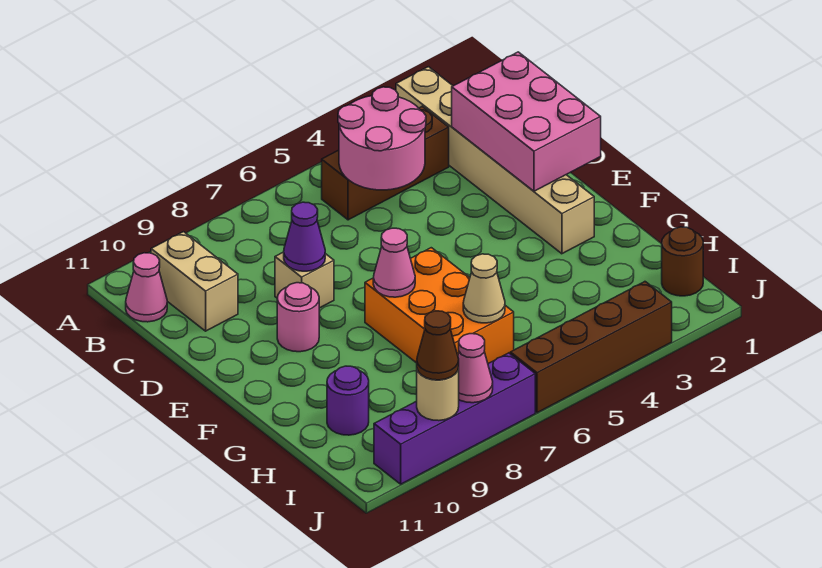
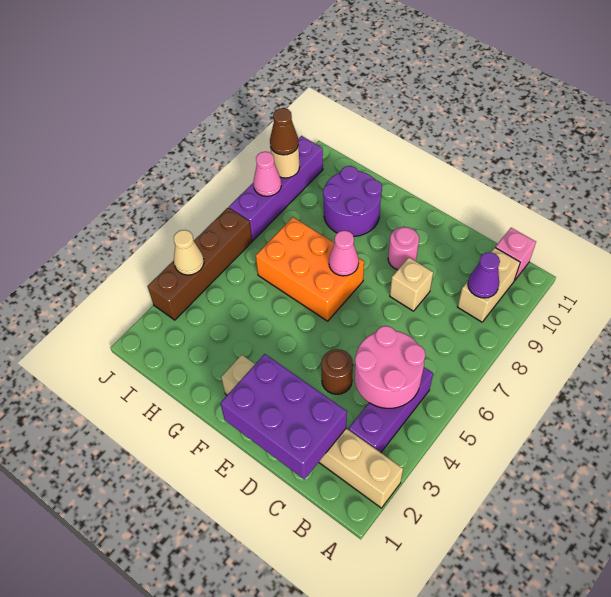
brown 1x3 brick [322,107,449,220] -> purple 1x3 brick [348,367,433,452]
tan 1x2 brick [151,232,238,331] -> tan 1x2 brick turned to [458,248,520,322]
pink 1x1 cone [126,253,167,322] -> pink 1x1 brick [495,228,536,281]
pink 2x3 brick [452,52,601,191] -> purple 2x3 brick [220,354,347,479]
purple 1x1 cone [284,202,325,271] -> purple 1x1 cone moved to [468,252,500,298]
tan 1x1 cone [463,254,505,323] -> tan 1x1 cone moved to [174,230,204,275]
purple 1x1 round brick [327,366,369,435] -> purple 2x2 round brick [323,166,382,236]
brown 1x1 round brick [662,227,703,296] -> brown 1x1 round brick moved to [321,349,353,394]

